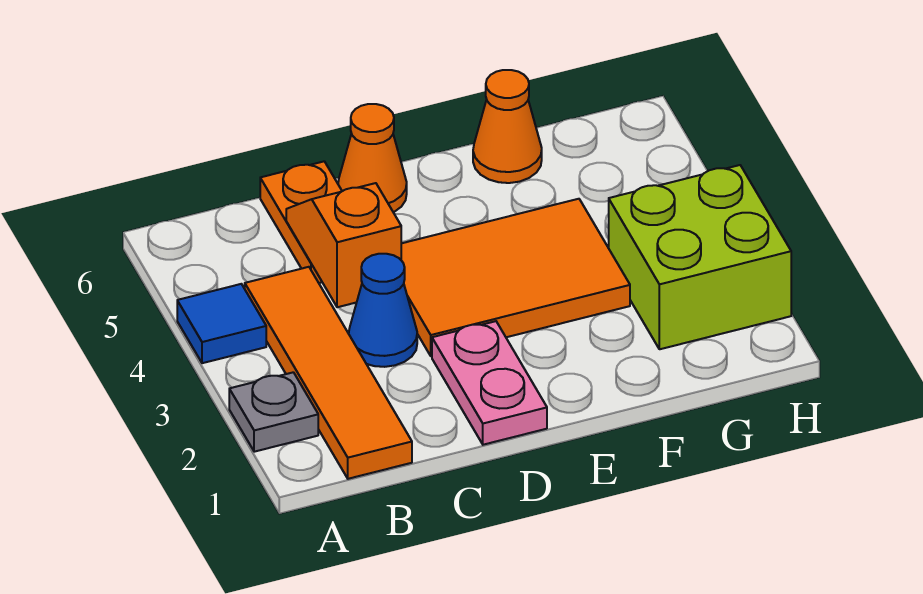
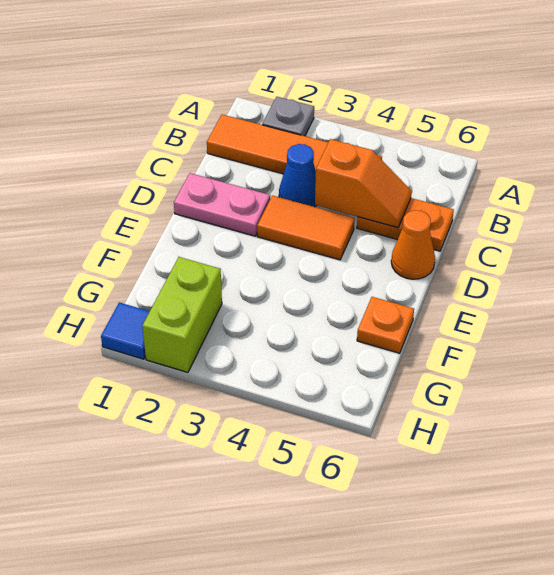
blue 1x1 tile [177,284,266,363] -> blue 1x1 tile moved to [101,302,150,359]
orange 2x3 tile [401,199,630,356] -> orange 1x2 tile [257,196,355,260]
orange 1x1 cone [473,70,542,183] -> orange 1x1 plate [357,297,414,353]
lime 2x2 brick [609,165,791,349] -> lime 1x2 brick [142,257,222,372]

